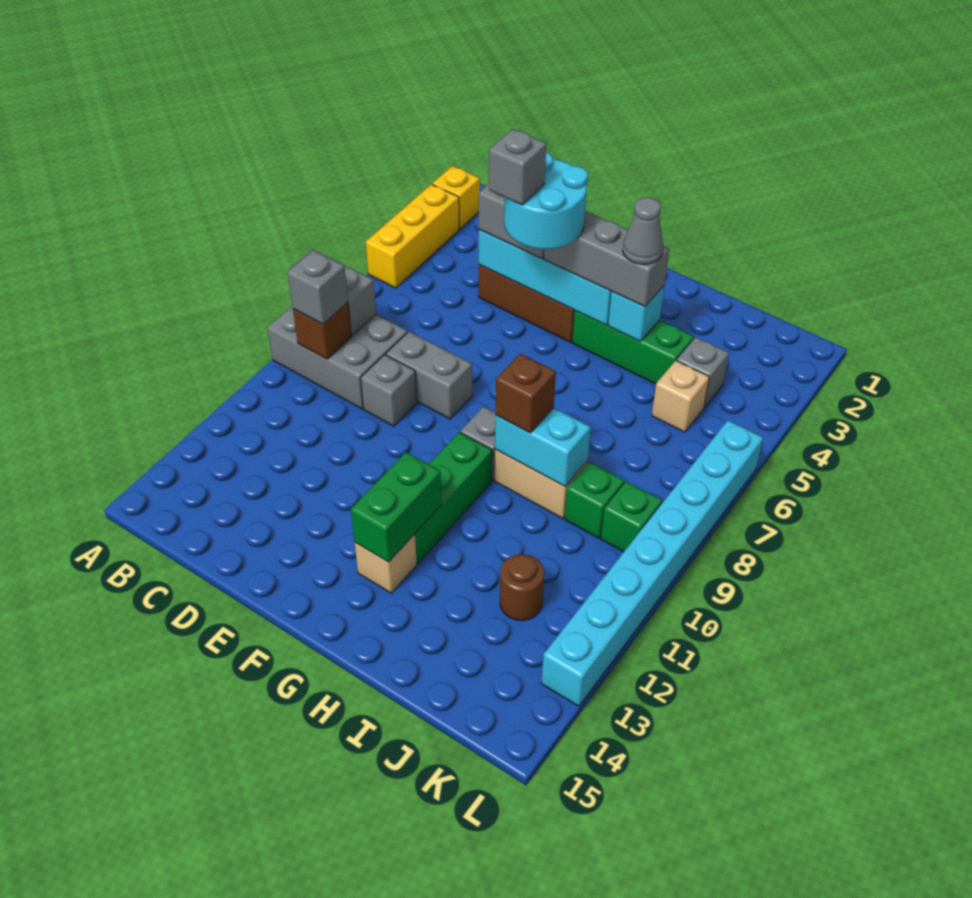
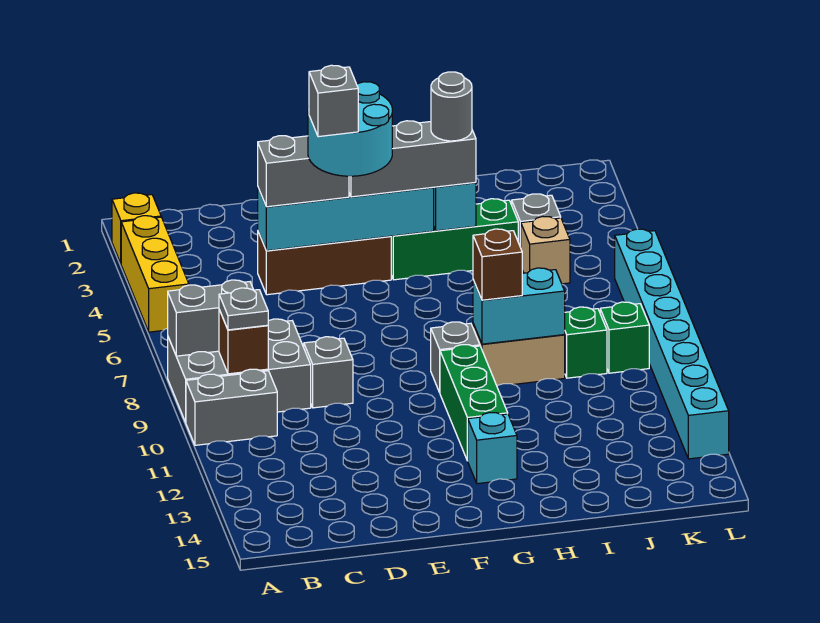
grey 1x1 brick [288,250,348,324] -> grey 1x1 plate [219,288,268,330]
grey 1x2 brick [386,332,472,419] -> grey 1x2 brick moved to [186,369,277,445]
green 1x2 brick [351,452,442,562] -> none
tan 1x1 brick [355,534,417,593] -> cyan 1x1 brick [468,413,517,484]
grey 1x1 cone [623,197,663,265] -> grey 1x1 round brick [431,72,472,141]
brown 1x1 round brick [500,554,544,621] -> none

